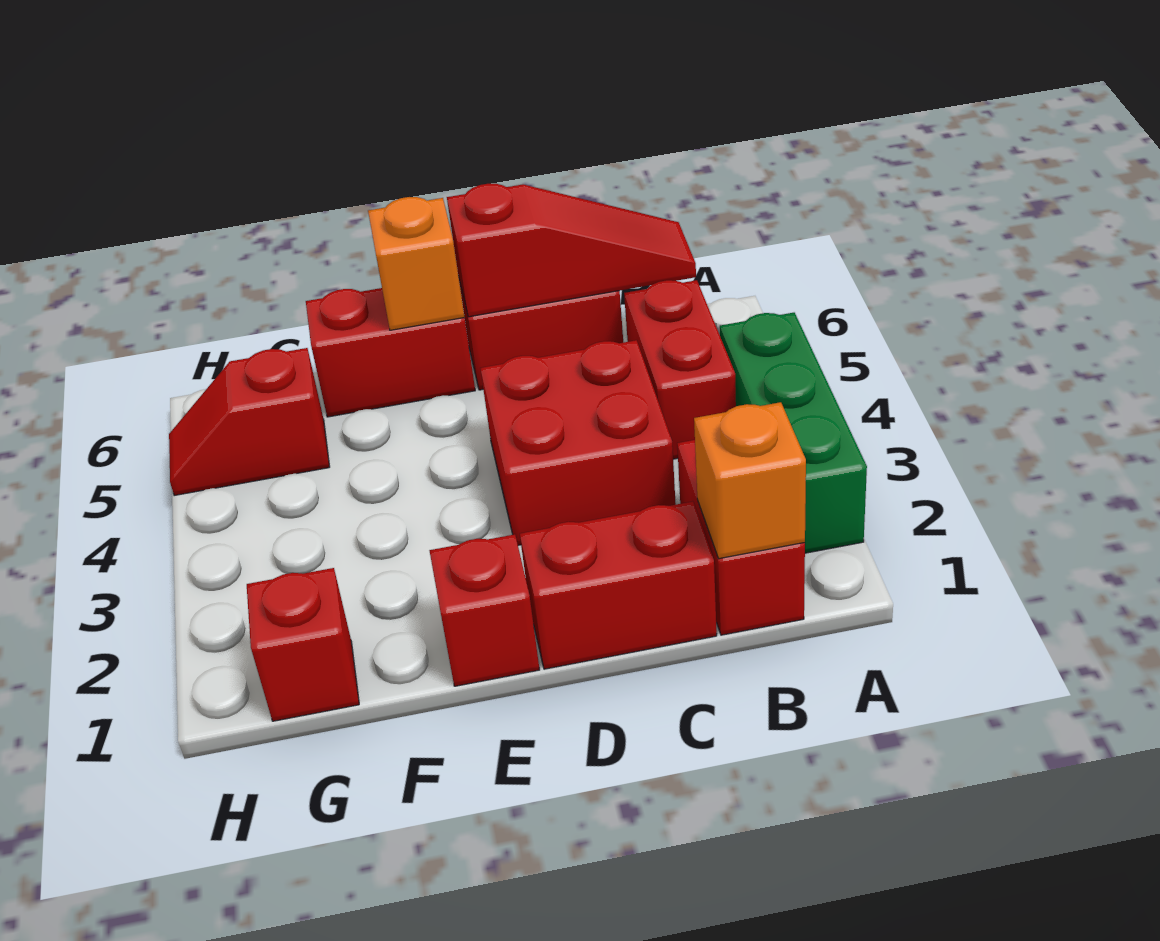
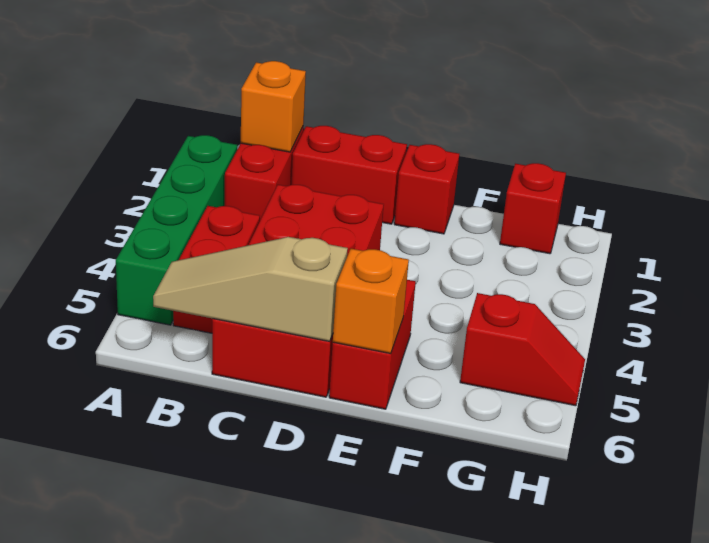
green 1x3 brick [720,313,867,553] -> green 1x4 brick [116,135,237,325]
red 1x3 slope [447,184,696,317] -> tan 1x3 slope [153,237,348,341]
red 1x2 brick [306,288,475,417] -> red 1x2 brick turned to [329,280,416,409]

